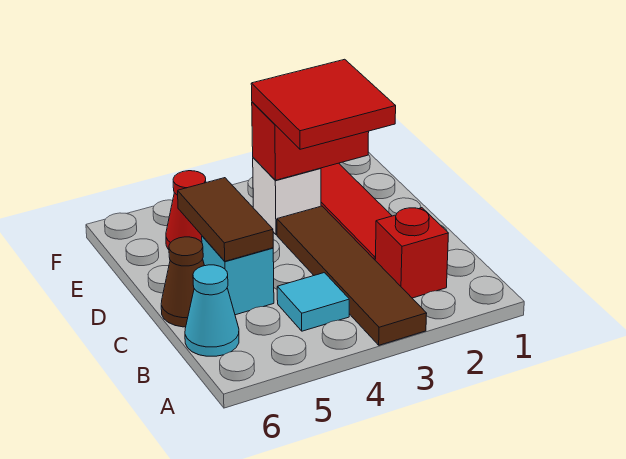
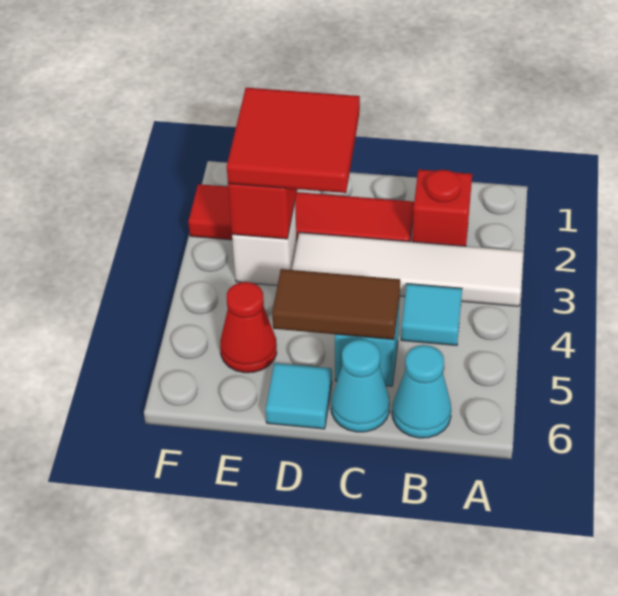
brown 1x4 tile [277,206,427,345] -> white 1x4 tile [292,232,523,306]
brown 1x1 cone [161,237,205,327] -> cyan 1x1 cone [331,339,390,432]
none -> cyan 1x1 tile [266,363,332,429]

